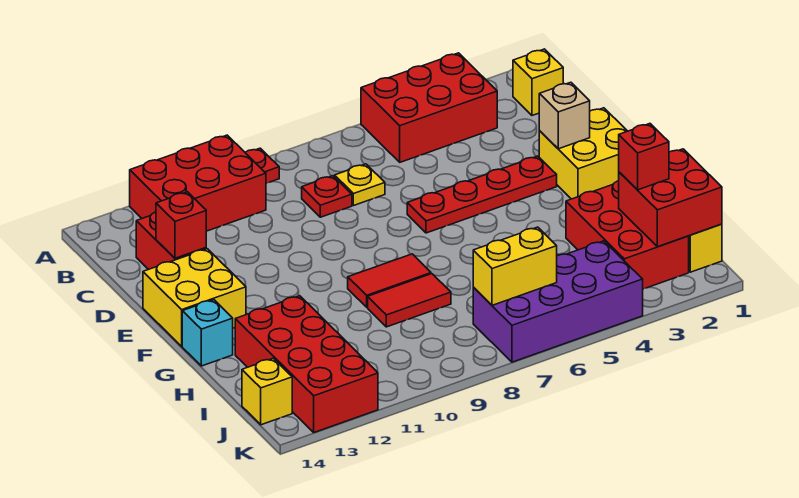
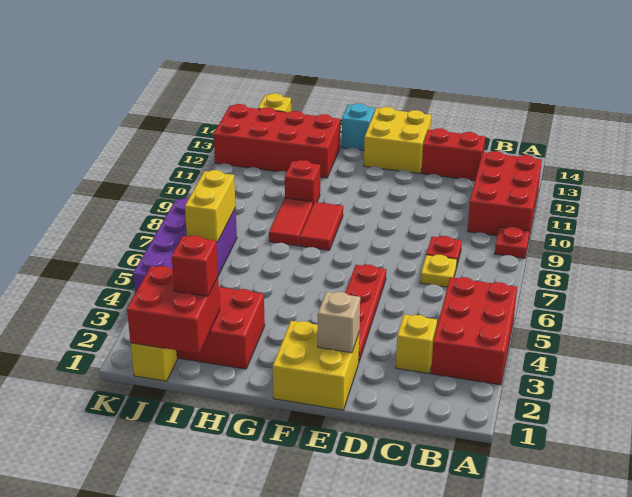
yellow 1x1 brick [513,49,563,115] -> yellow 1x1 brick moved to [396,315,437,374]
red 1x1 brick [156,192,206,258] -> red 1x1 brick moved to [285,160,320,204]

